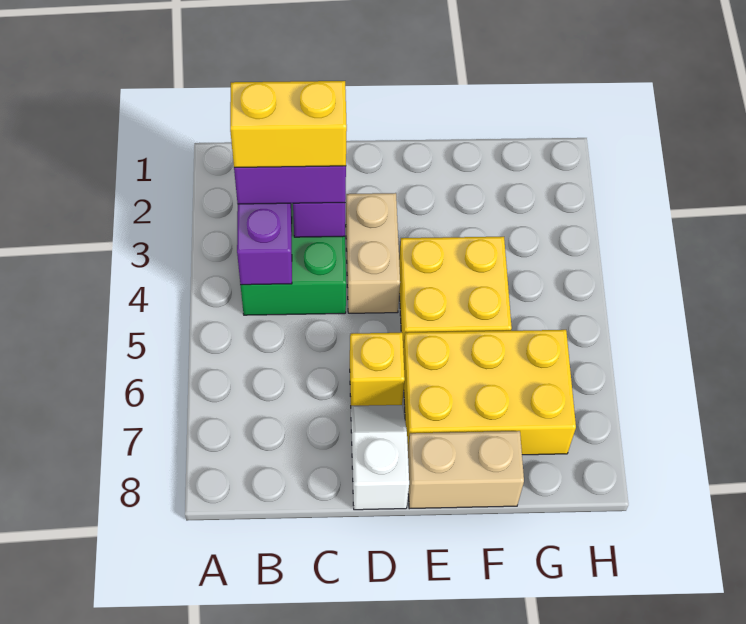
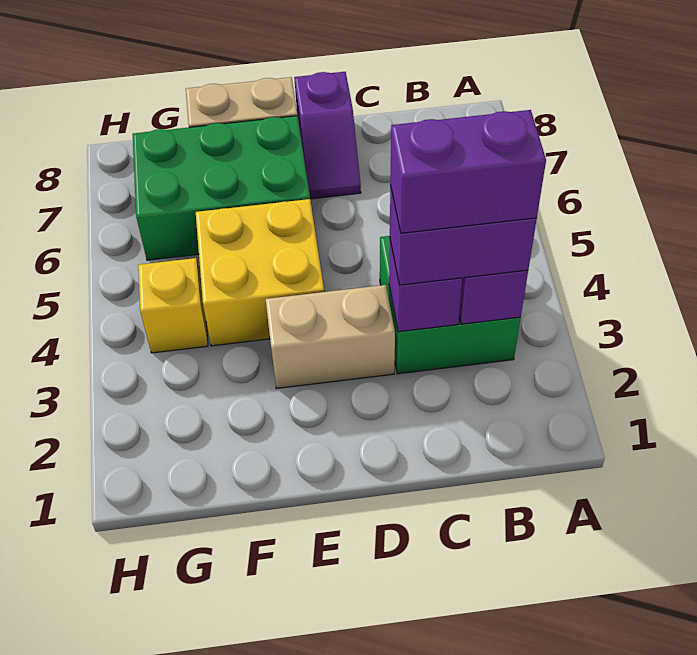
yellow 1x2 brick [230,81,347,167] -> purple 1x2 brick [390,110,546,233]
tan 1x2 brick [346,193,400,313] -> tan 1x2 brick turned to [266,285,395,388]
yellow 1x1 brick [350,333,405,406] -> yellow 1x1 brick moved to [138,258,208,353]
white 1x2 slope [351,405,409,510] -> purple 1x2 slope [294,72,361,199]
yellow 2x3 brick [403,330,576,455] -> green 2x3 brick [133,116,310,260]

